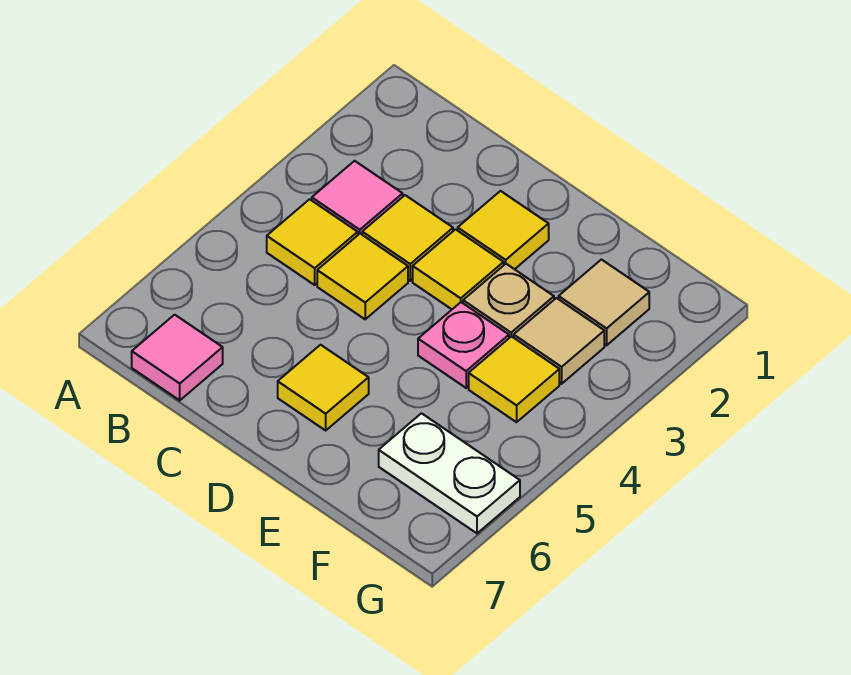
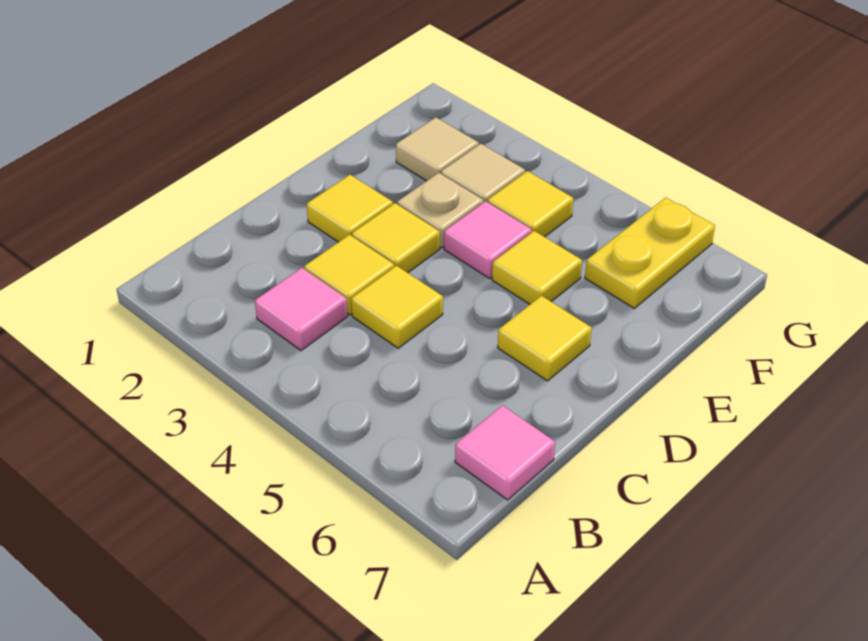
yellow 1x1 tile [267,199,358,285] -> yellow 1x1 tile moved to [492,231,582,304]
pink 1x1 plate [418,302,509,388] -> pink 1x1 tile [444,201,532,278]
white 1x2 plate [379,413,520,533] -> yellow 1x2 plate [585,198,715,308]

